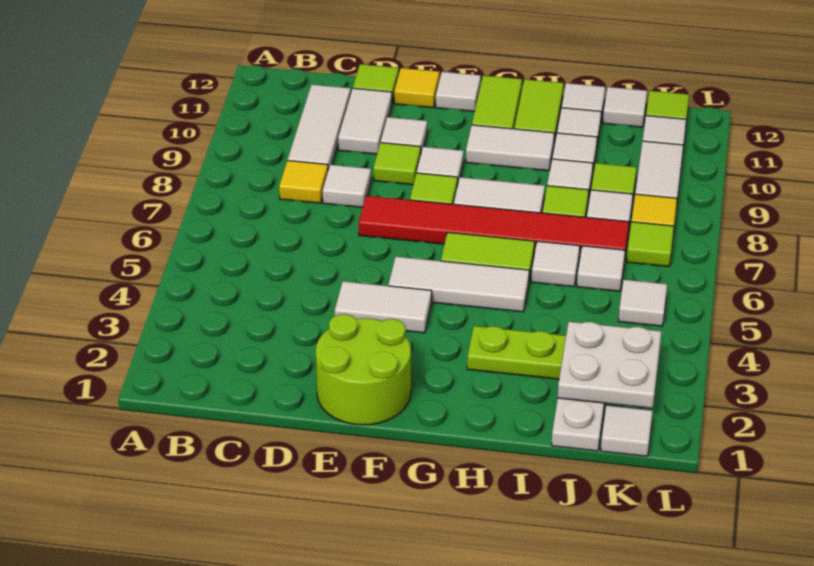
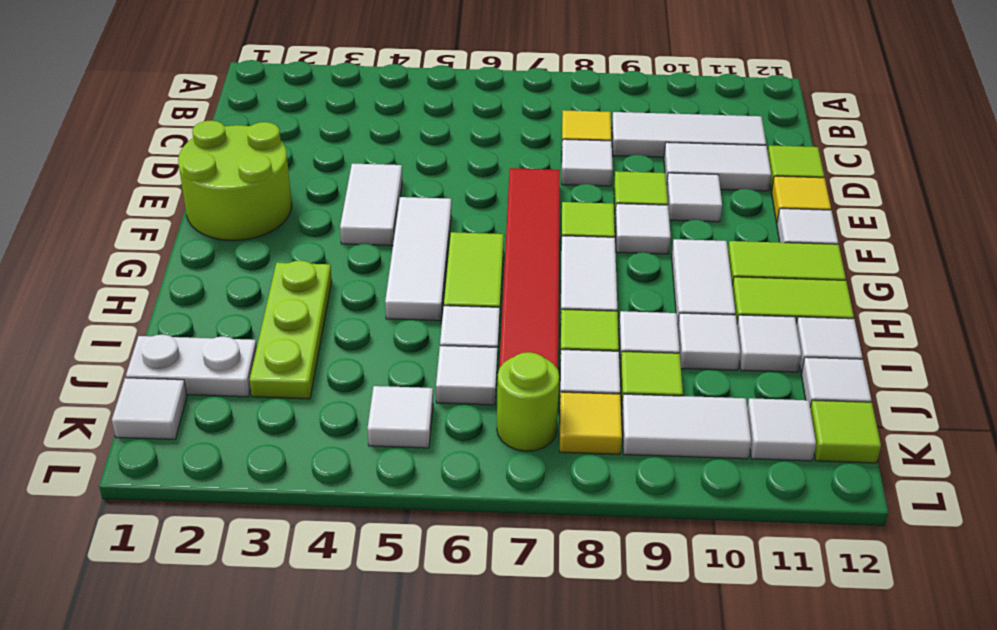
white 2x2 plate [558,322,662,408] -> none
lime 1x1 tile [627,222,674,267] -> lime 1x1 round brick [497,352,559,451]

